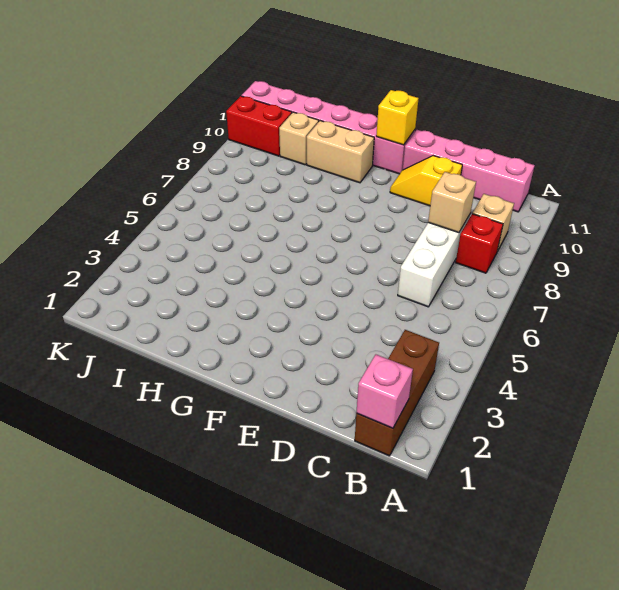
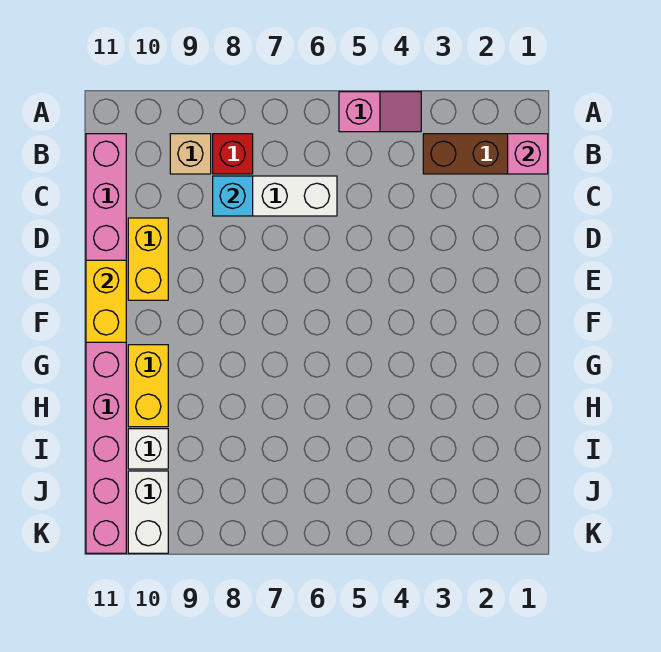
none -> pink 1x2 slope [339,92,421,132]
tan 1x1 brick [428,172,476,233] -> cyan 1x1 brick [213,176,253,216]
yellow 1x2 slope [390,156,462,206] -> yellow 1x2 brick [128,218,168,300]
yellow 1x1 brick [376,90,419,145] -> yellow 1x2 brick [86,260,126,342]
tan 1x2 brick [307,121,374,183] -> yellow 1x2 brick [128,345,168,427]
tan 1x1 brick [279,112,319,165] -> white 1x1 brick [128,429,168,469]
red 1x2 brick [226,96,292,156] -> white 1x2 brick [128,471,168,553]

